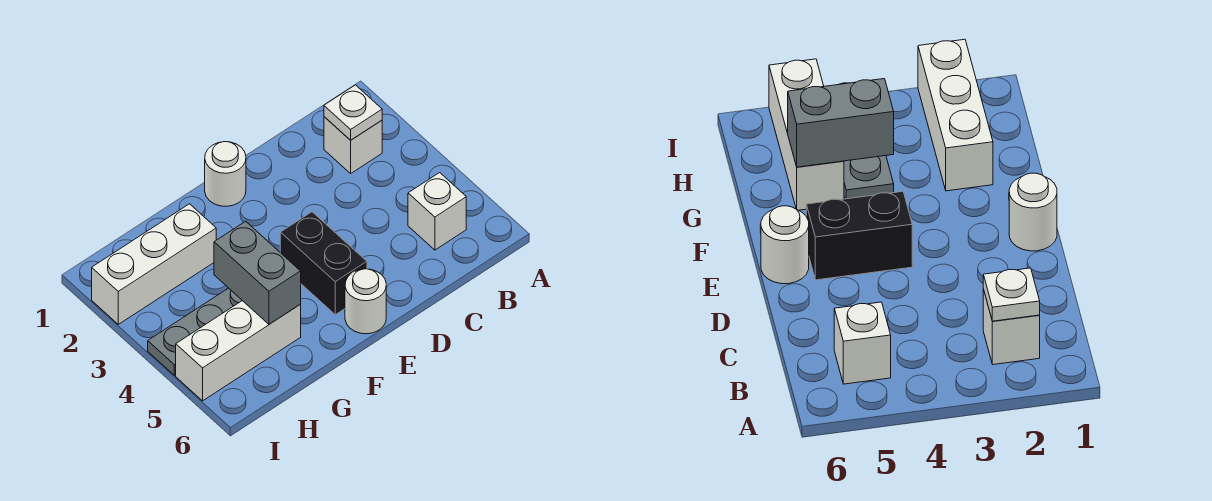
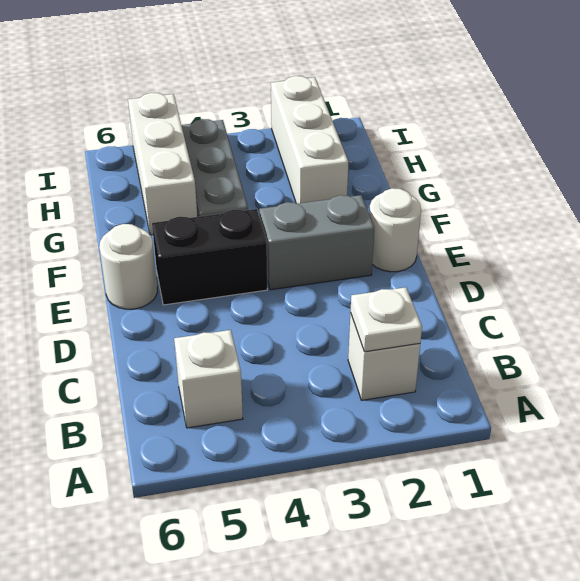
grey 1x2 brick [214,221,301,324] -> grey 1x2 brick moved to [259,195,374,290]

